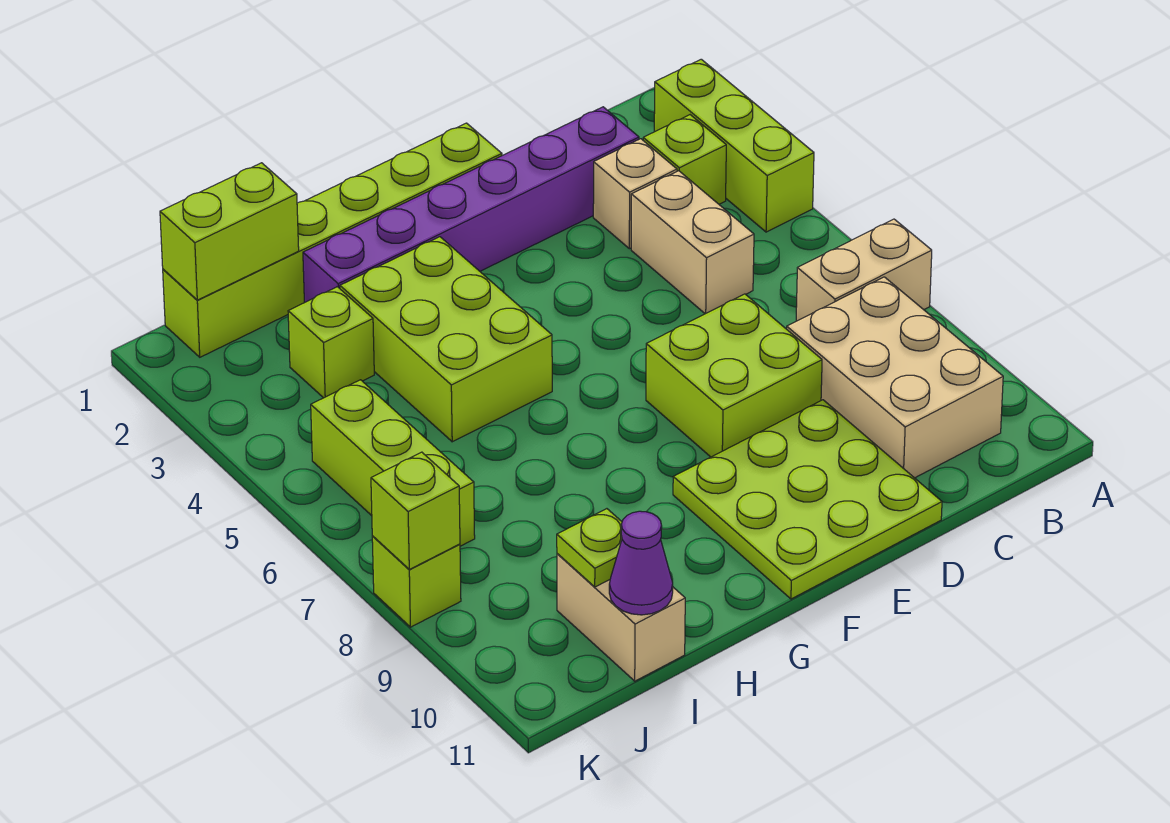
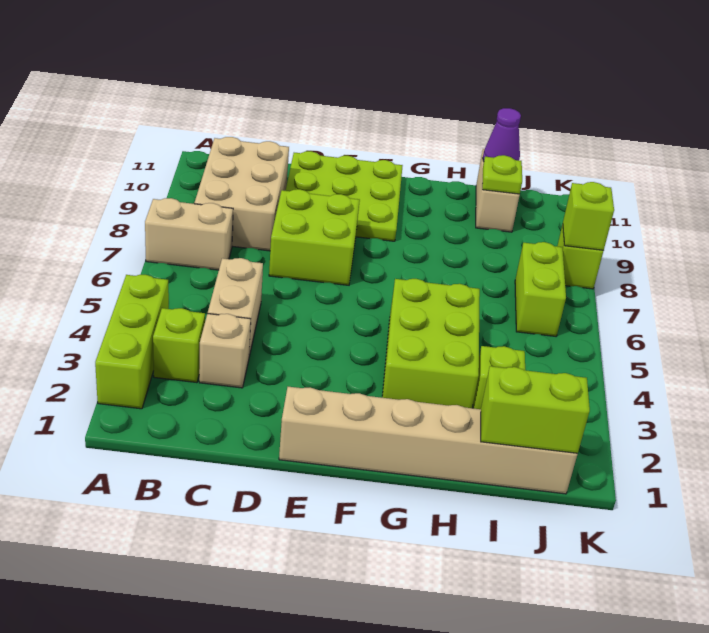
purple 1x6 brick [303,107,639,303] -> none
lime 1x6 brick [163,123,502,357] -> tan 1x6 brick [279,387,577,494]
lime 1x3 brick [311,380,475,546] -> lime 1x2 brick [515,242,566,336]

